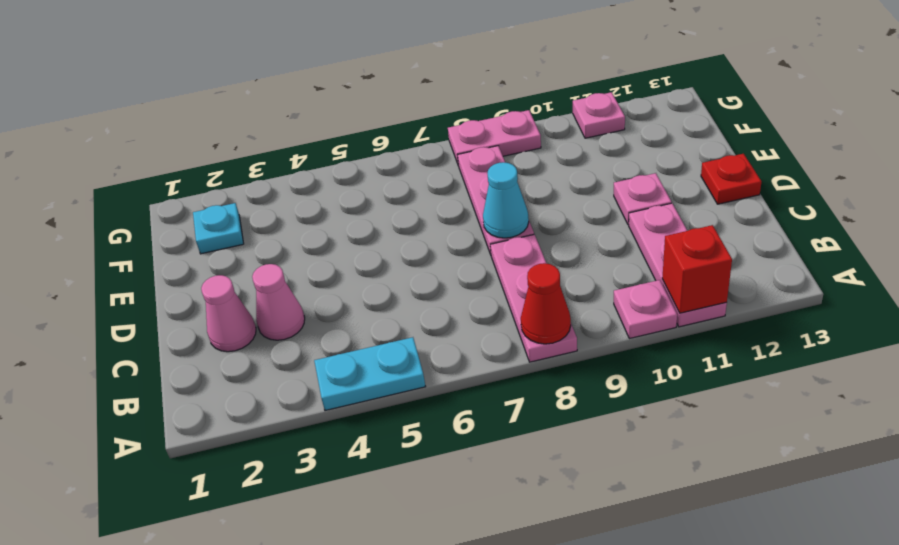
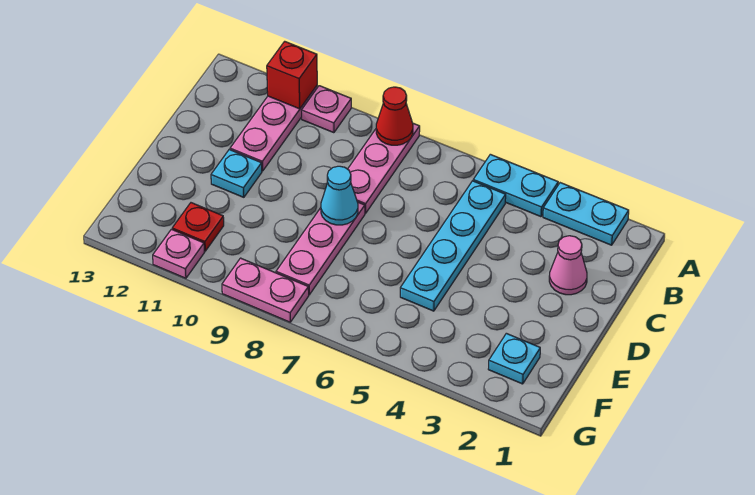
none -> cyan 1x2 plate [543,183,629,245]
none -> cyan 1x4 plate [400,181,506,311]
pink 1x1 cone [252,264,305,340] -> none
pink 1x1 plate [614,173,672,225] -> cyan 1x1 plate [211,150,262,197]
red 1x1 plate [701,154,762,204] -> red 1x1 plate moved to [172,203,224,251]

